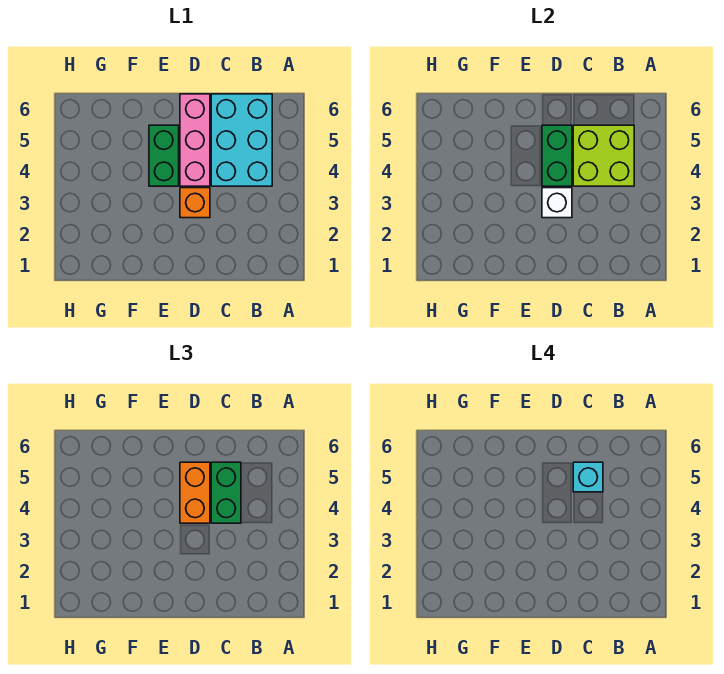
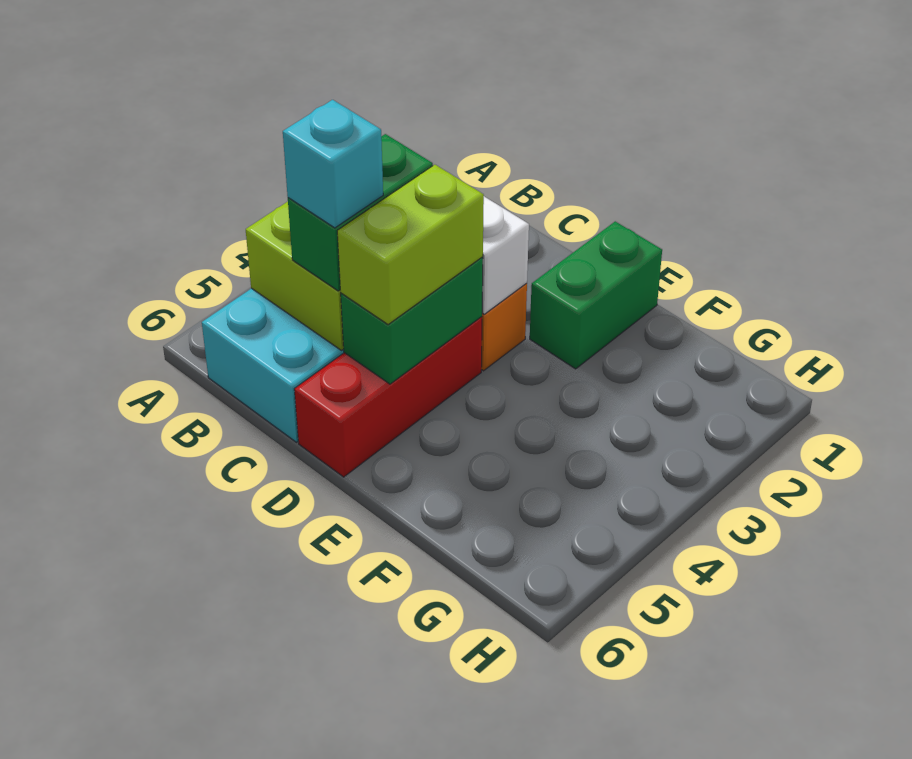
pink 1x3 brick [180,94,210,186] -> red 1x3 brick [294,317,482,477]
orange 1x2 brick [180,462,210,523] -> lime 1x2 brick [337,165,484,325]
green 1x2 brick [149,125,179,186] -> green 1x2 brick moved to [530,221,662,369]

